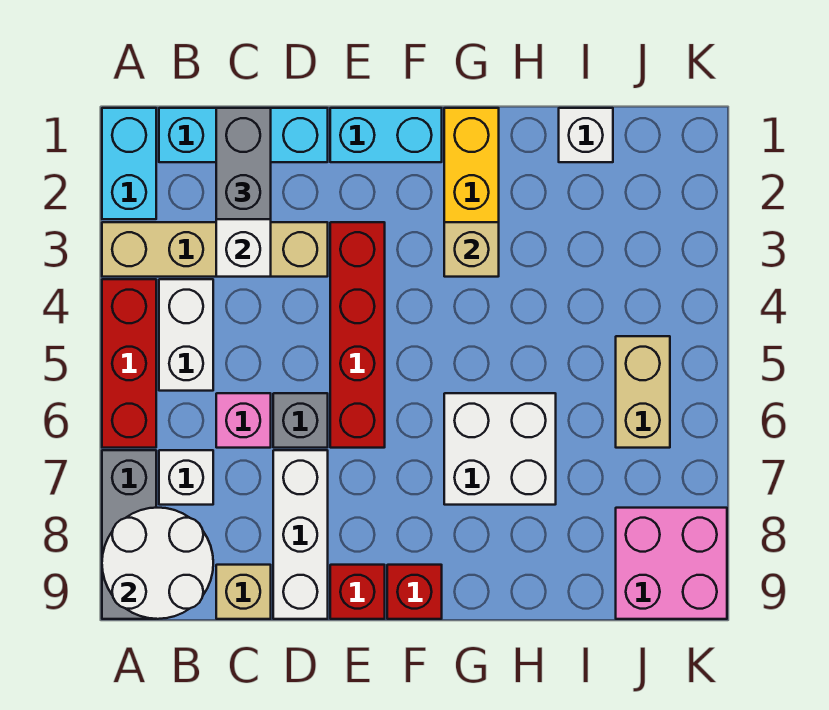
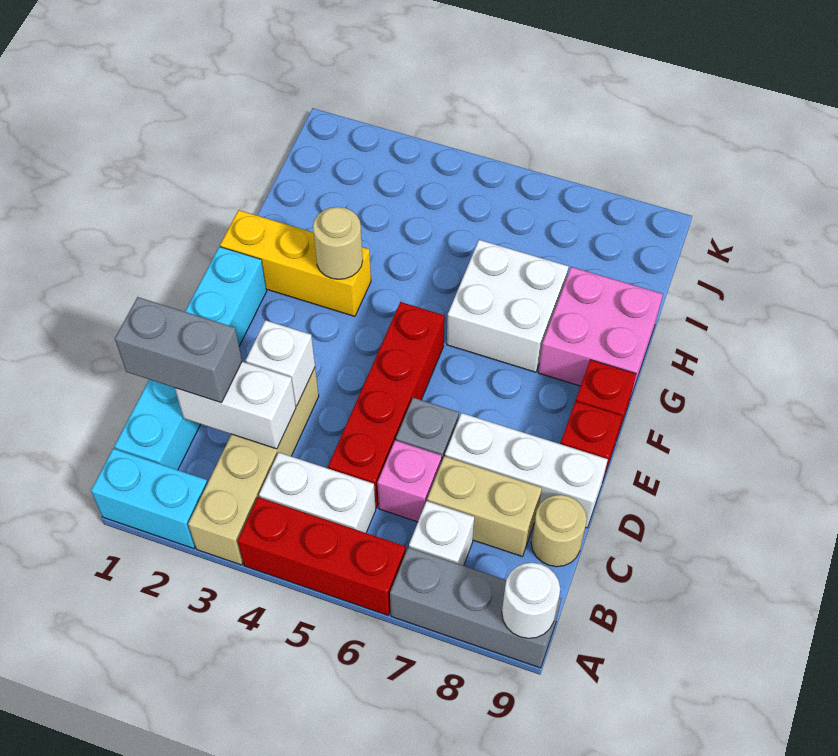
white 2x2 round brick [102,508,213,619] -> white 1x1 round brick [502,563,560,638]
tan 1x1 brick [216,565,271,619] -> tan 1x1 round brick [531,495,587,567]
red 1x4 brick [330,222,385,448] -> red 1x4 brick turned to [328,302,445,508]
tan 1x1 brick [444,222,499,277] -> tan 1x1 round brick [313,207,363,279]
white 1x1 brick [559,108,613,162] -> white 1x1 brick moved to [246,320,315,406]
tan 1x2 brick [616,336,670,448] -> tan 1x2 brick moved to [427,456,542,556]
pink 2x2 brick [616,508,727,619] -> pink 2x2 brick moved to [538,267,663,396]

